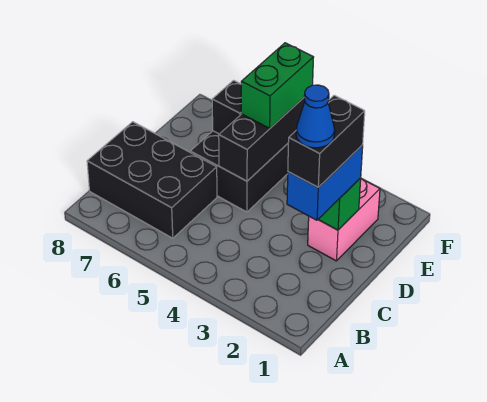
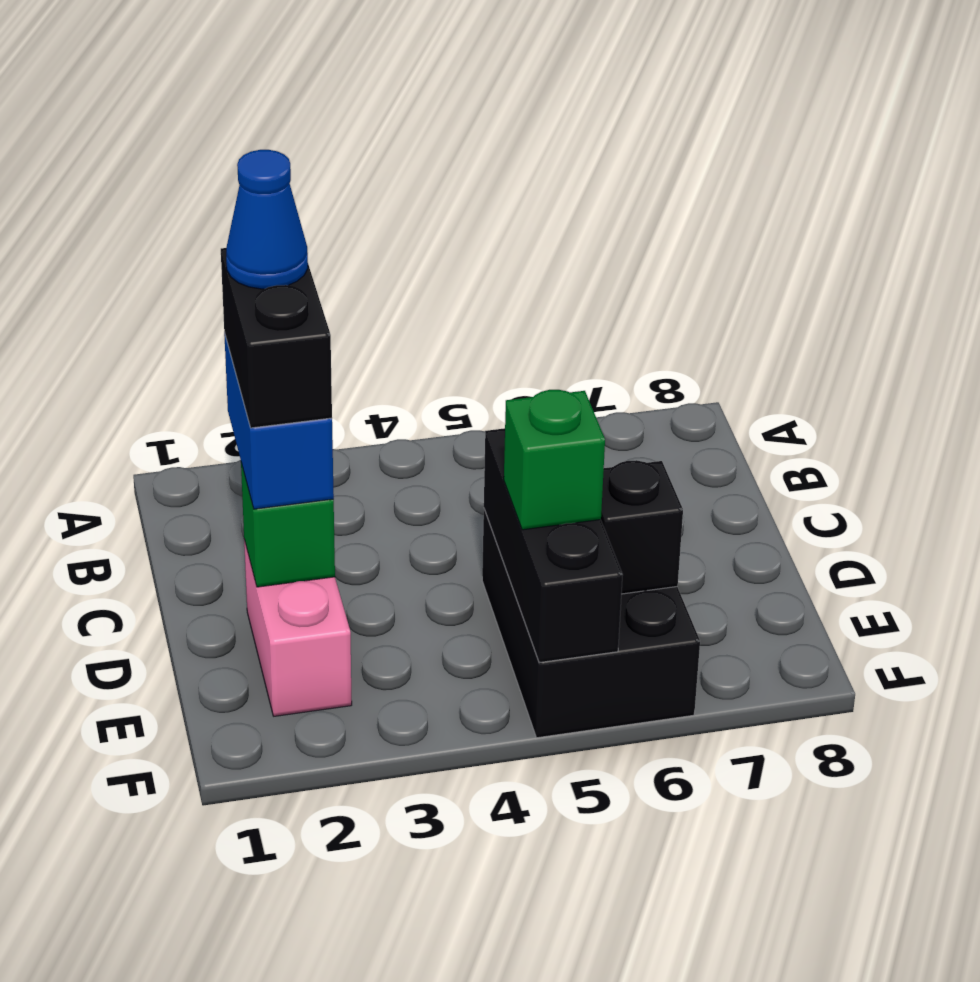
black 2x3 brick [87,122,217,238] -> none
green 1x2 brick [241,43,314,128] -> green 1x1 brick [504,390,605,530]

